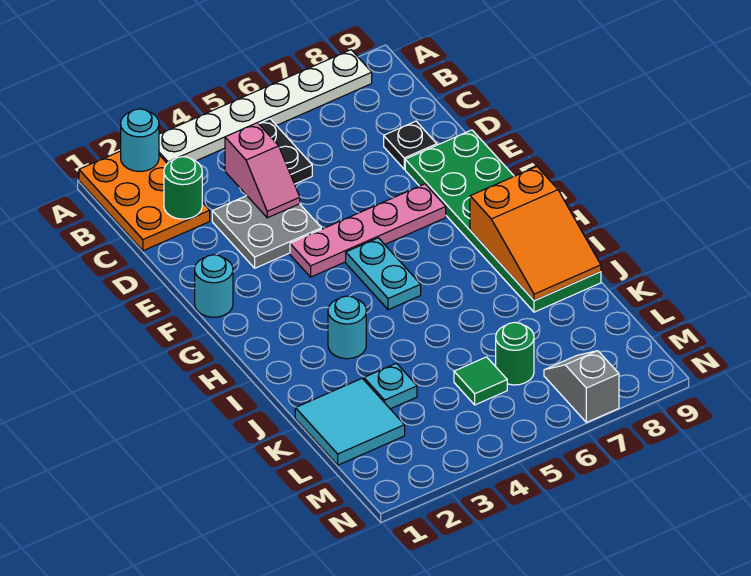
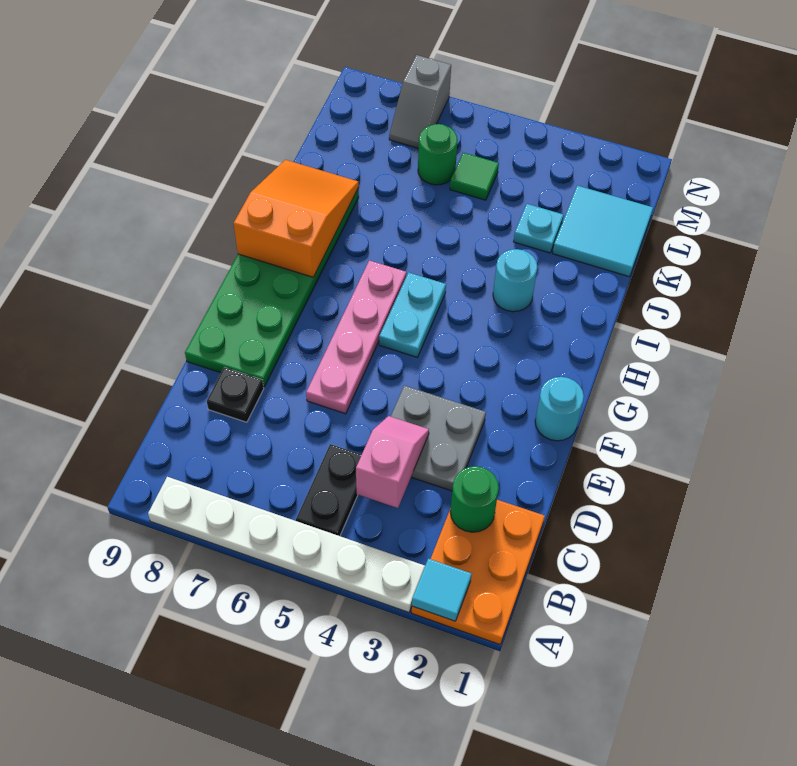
cyan 1x1 round brick [121,109,159,171] -> cyan 1x1 tile [412,559,471,621]
pink 1x4 plate [290,184,446,277] -> pink 1x4 plate turned to [306,260,406,414]

